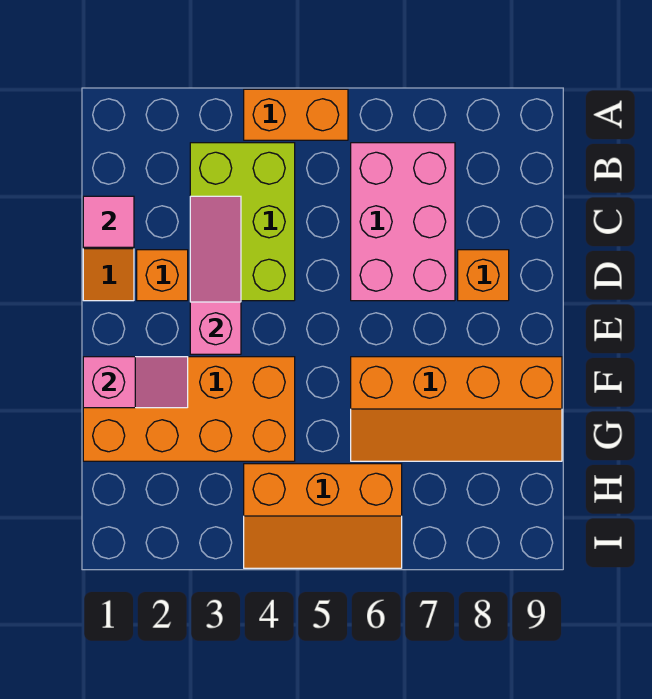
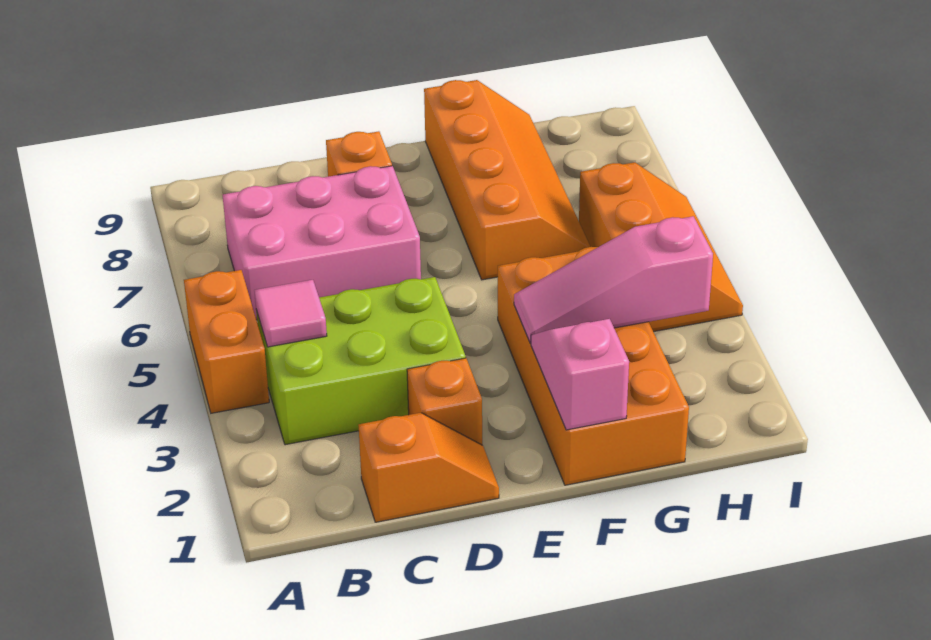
pink 1x1 tile [83,196,134,247] -> pink 1x1 tile moved to [254,280,327,347]
pink 1x3 slope [190,196,241,354] -> pink 1x3 slope moved to [514,216,713,343]

